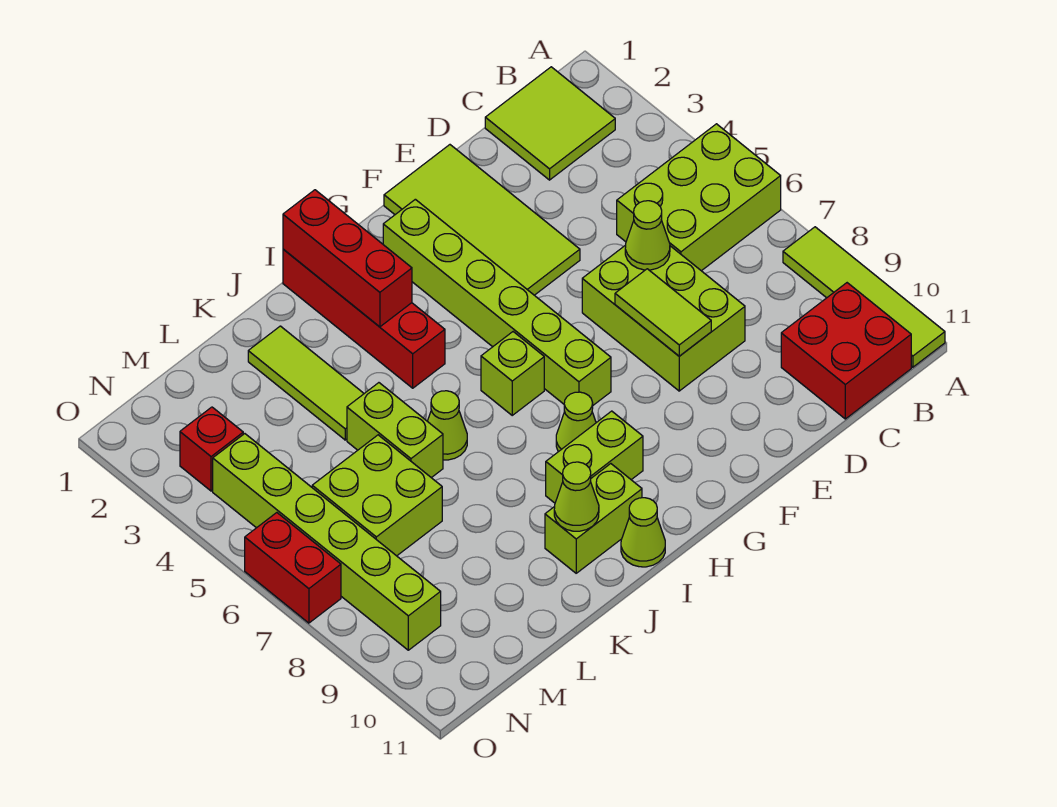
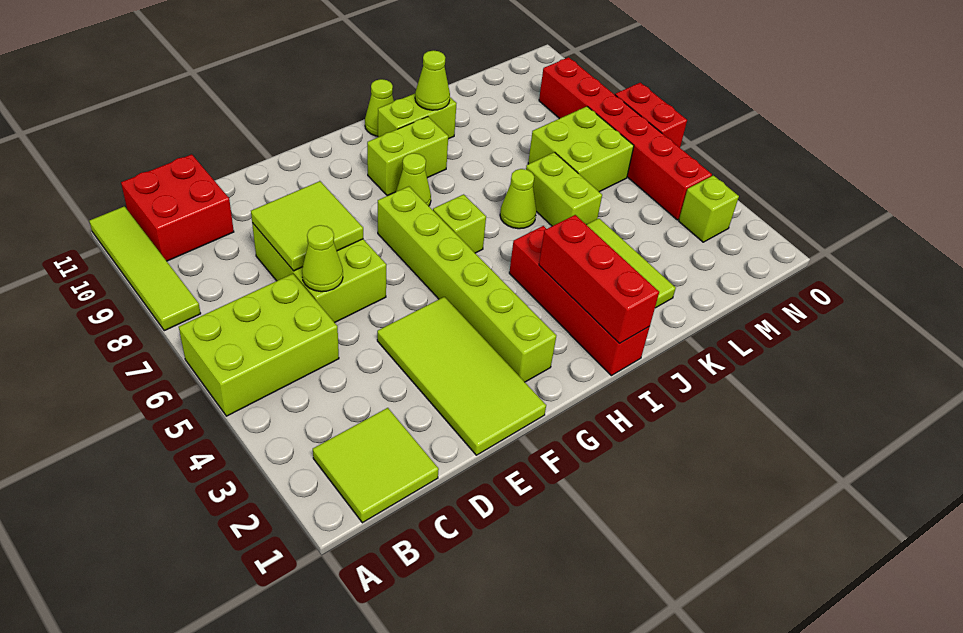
lime 1x2 tile [615,269,711,356] -> lime 2x2 tile [251,181,363,271]
red 1x1 brick [180,407,243,491] -> lime 1x1 brick [679,175,739,242]
lime 1x6 brick [213,434,441,650] -> red 1x6 brick [539,57,712,220]

